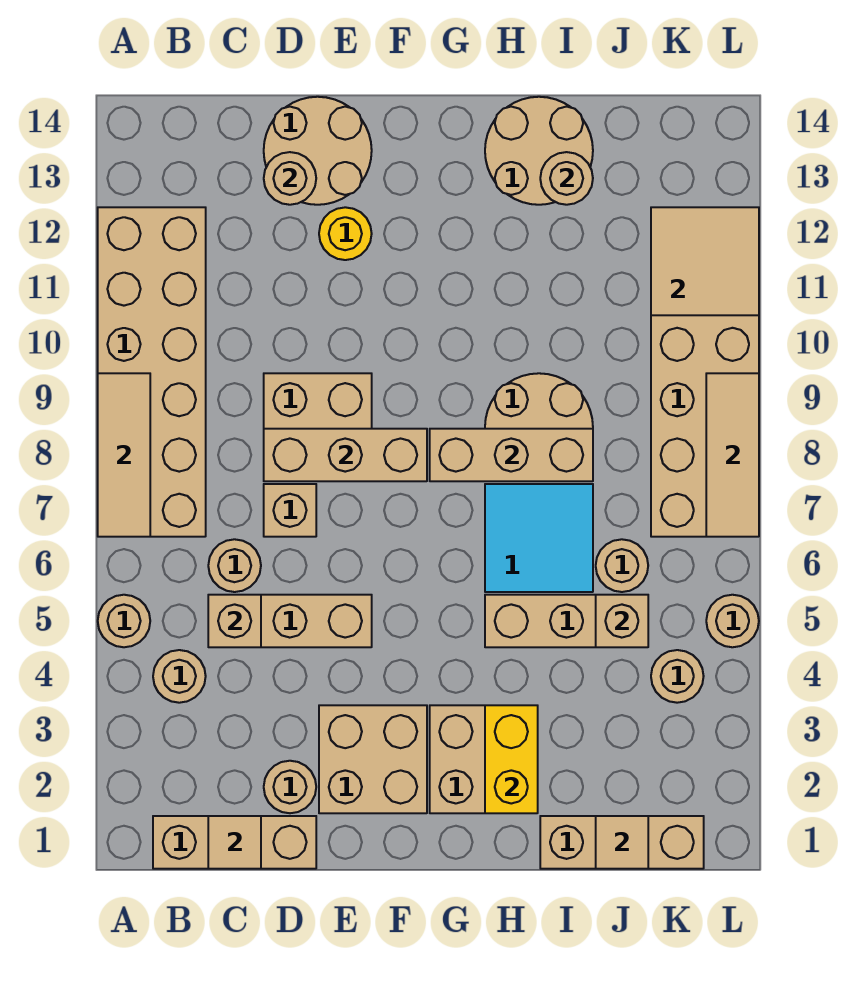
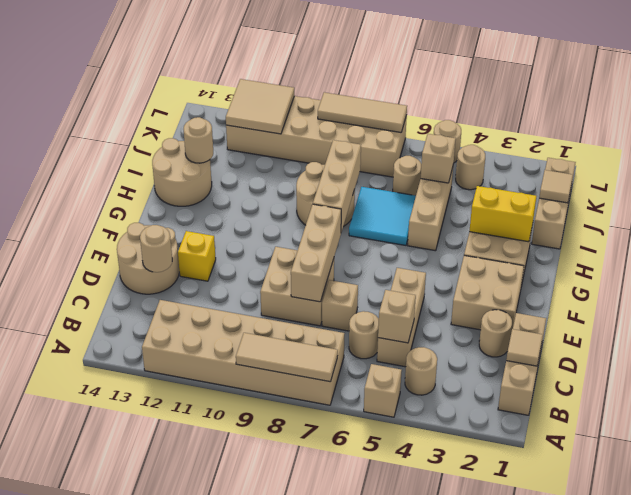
tan 1x1 round brick [98,595,150,647] -> tan 1x1 brick [364,364,402,417]
yellow 1x1 round brick [319,207,372,260] -> yellow 1x1 brick [178,231,216,281]

